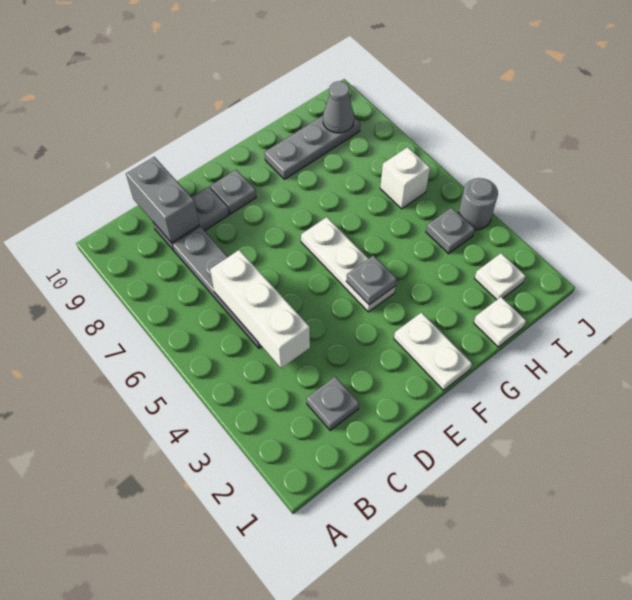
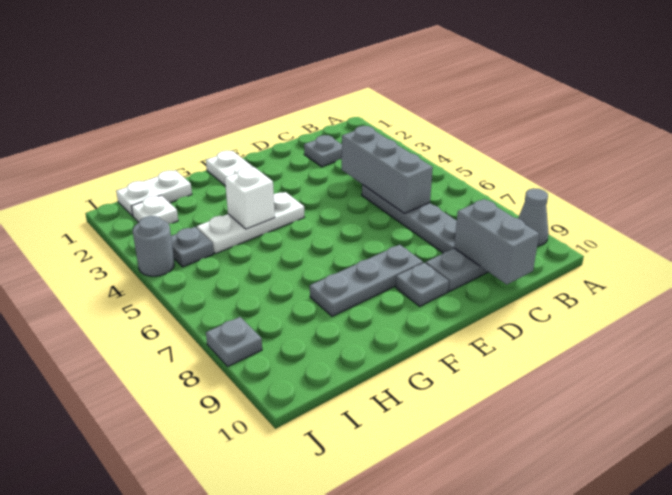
white 1x3 brick [210,250,310,368] -> grey 1x3 brick [342,126,433,214]
white 1x3 plate [301,217,395,312] -> white 1x3 plate turned to [197,192,304,254]
grey 1x1 plate [346,256,397,305] -> grey 1x1 plate moved to [206,317,262,366]
grey 1x3 plate [264,116,360,179] -> grey 1x3 plate moved to [310,245,423,316]
white 1x1 plate [474,297,526,347] -> white 1x2 plate [116,170,192,216]
white 1x1 brick [380,147,430,209] -> white 1x1 brick moved to [225,167,275,229]
grey 1x1 cone [323,81,354,133] -> grey 1x1 cone moved to [518,188,549,246]

